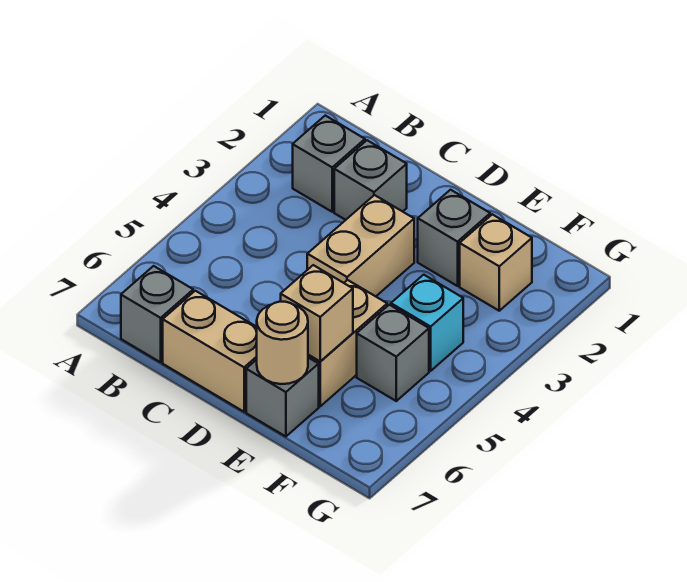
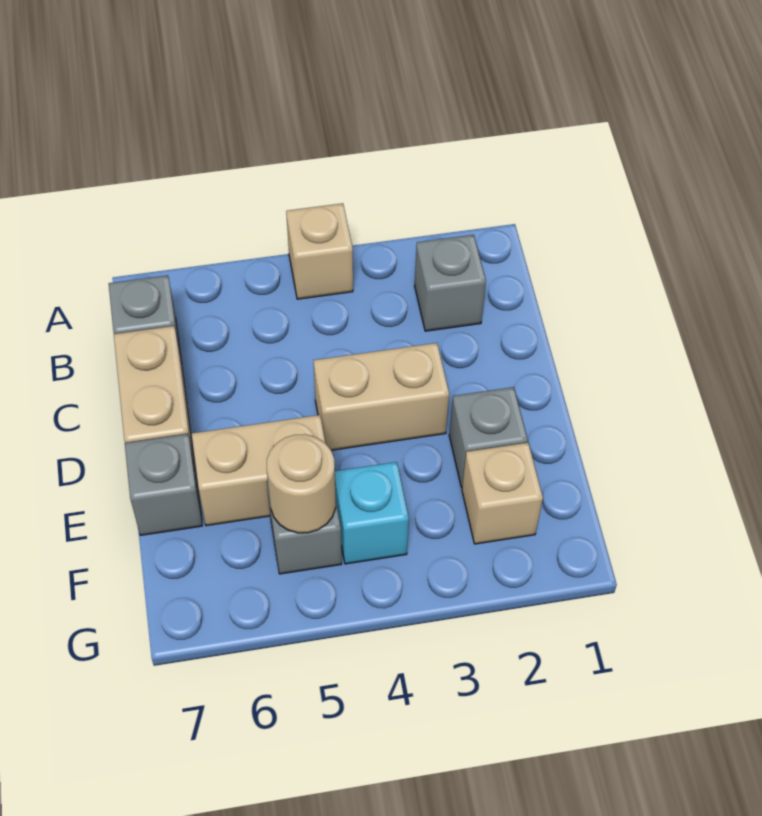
grey 1x1 brick [334,140,407,220] -> none
tan 1x1 brick [281,265,353,361] -> tan 1x1 brick moved to [286,203,353,299]
tan 1x1 round brick [257,302,308,384] -> tan 1x1 round brick moved to [267,434,336,533]

